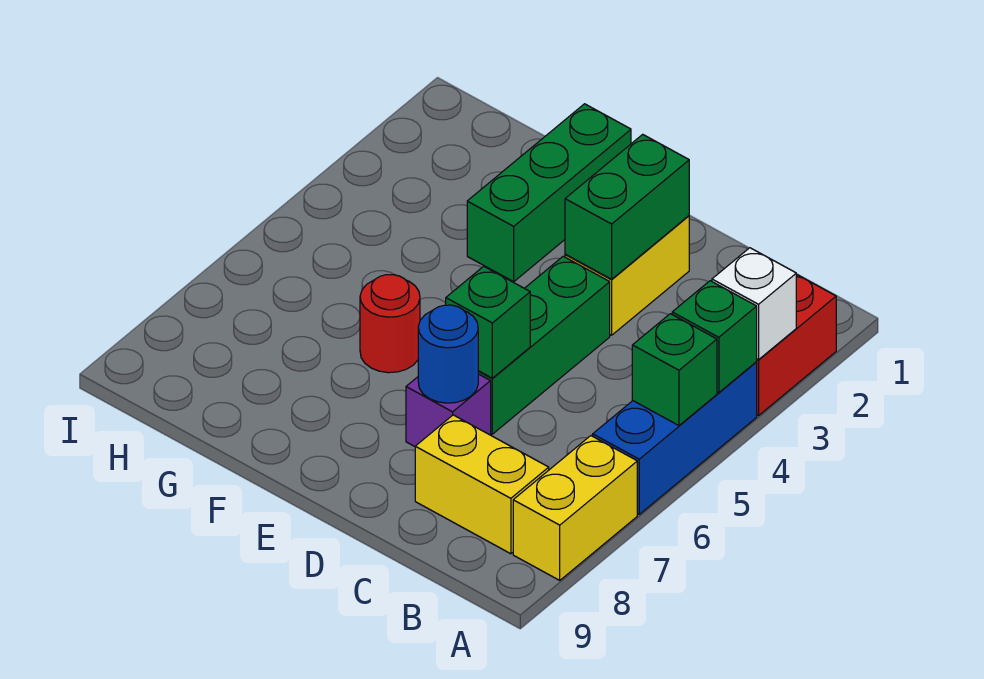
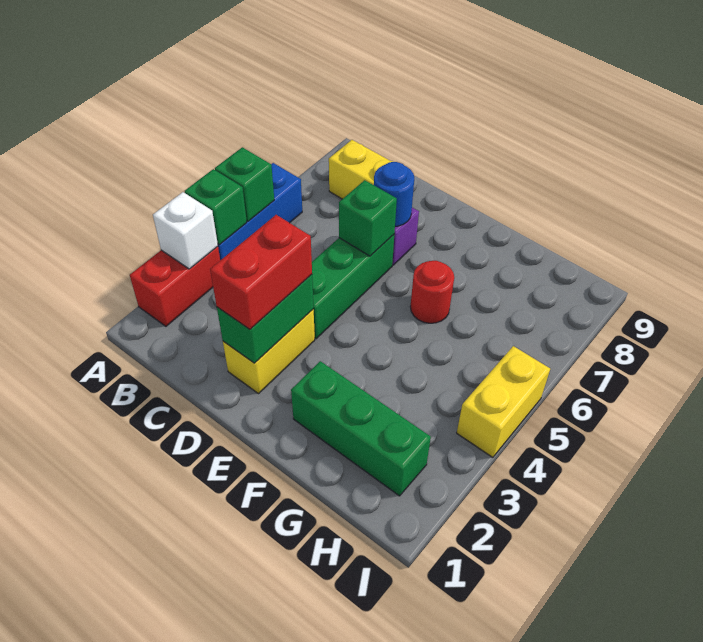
yellow 1x2 brick [513,436,637,580] -> yellow 1x2 brick moved to [457,346,550,457]
none -> red 1x2 brick [210,215,312,329]
green 1x3 brick [467,104,631,282] -> green 1x3 brick turned to [291,361,431,496]

